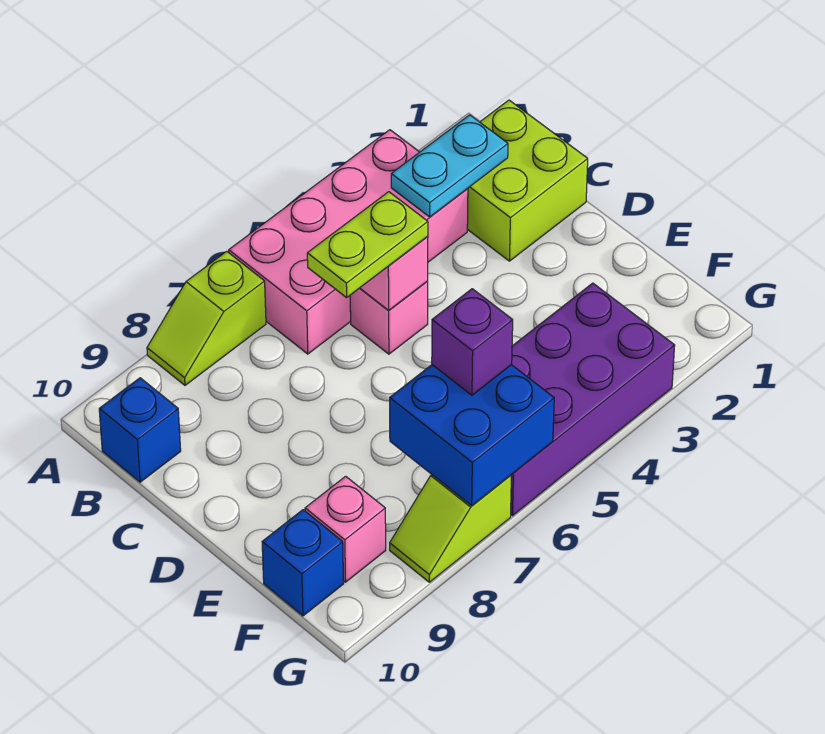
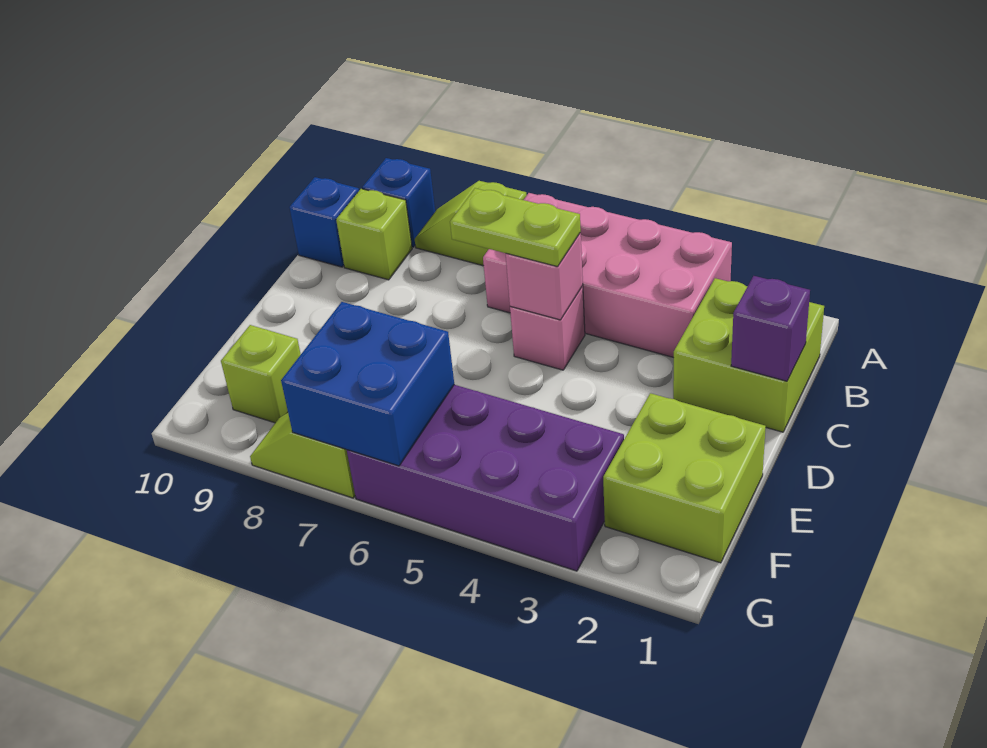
cyan 1x2 plate [391,115,508,217] -> none
none -> lime 1x1 brick [336,189,412,280]
none -> lime 2x2 brick [603,393,766,563]
purple 1x1 brick [432,289,513,395] -> purple 1x1 brick moved to [731,276,810,381]
pink 1x1 brick [305,476,386,582] -> lime 1x1 brick [221,325,301,423]
blue 1x1 brick [262,510,344,616] -> blue 1x1 brick moved to [362,158,435,247]

